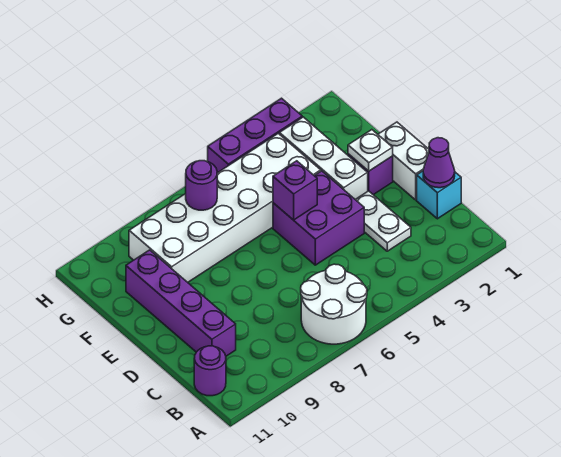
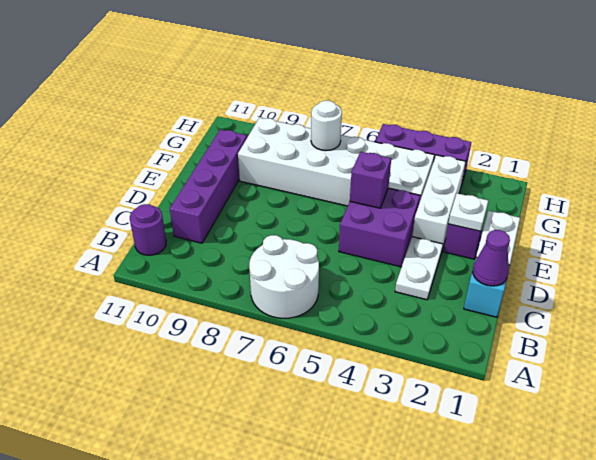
purple 1x1 round brick [186,161,217,210] -> white 1x1 round brick [311,101,342,151]

